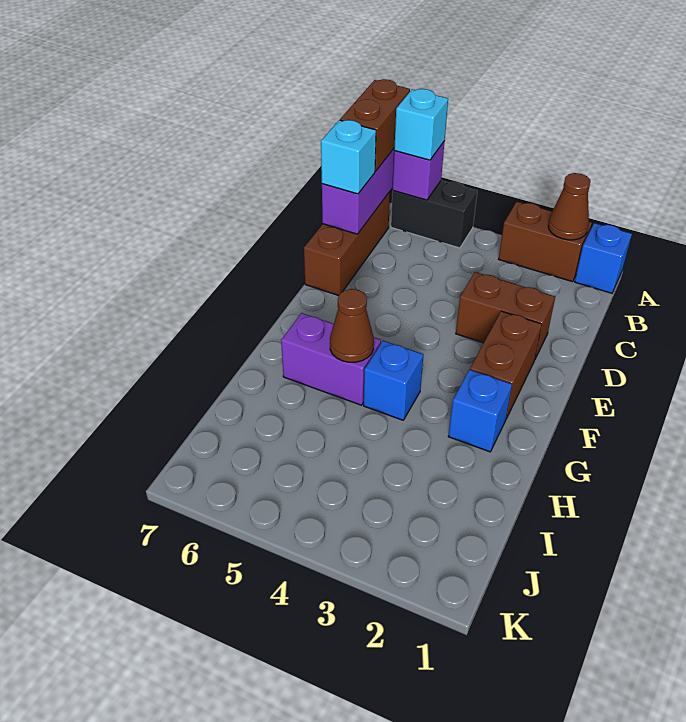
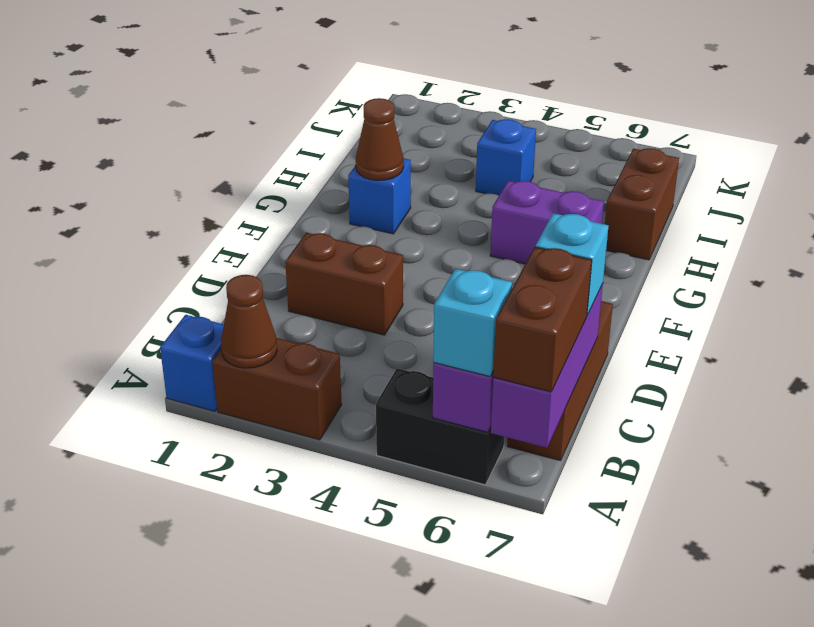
brown 1x2 brick [470,311,542,419] -> brown 1x2 brick moved to [605,148,679,260]
blue 1x1 brick [364,341,423,420] -> blue 1x1 brick moved to [476,119,536,195]
brown 1x1 cone [330,289,374,362] -> brown 1x1 cone moved to [356,98,404,180]

